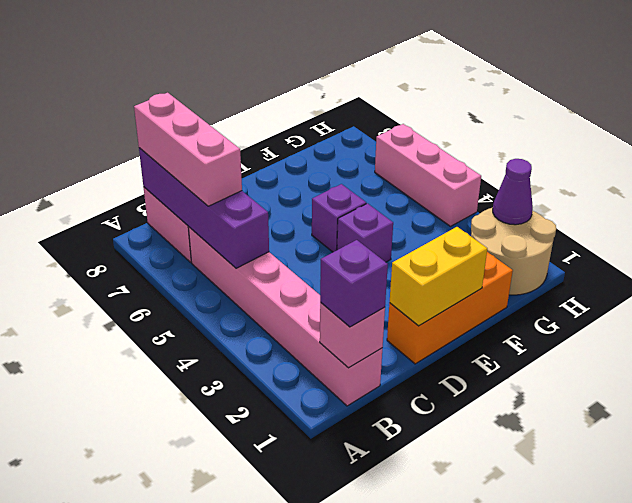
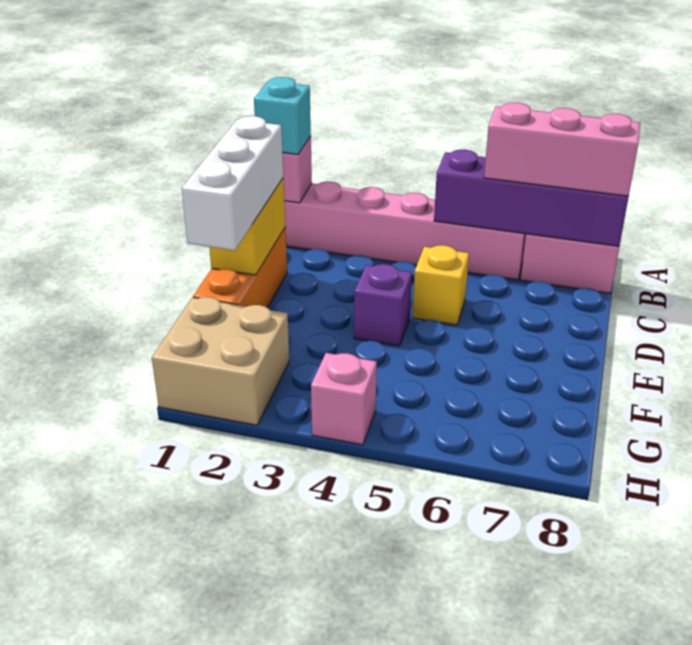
purple 1x1 brick [320,240,388,327] -> cyan 1x1 brick [254,77,311,154]
none -> white 1x3 brick [182,116,283,251]
none -> yellow 1x1 brick [412,245,469,325]
purple 1x1 brick [312,184,366,252] -> none
tan 2x2 round brick [471,208,556,295] -> tan 2x2 brick [152,297,289,425]
purple 1x1 cone [493,159,533,225] -> none
pink 1x3 brick [375,124,481,226] -> pink 1x1 brick [311,353,377,445]

